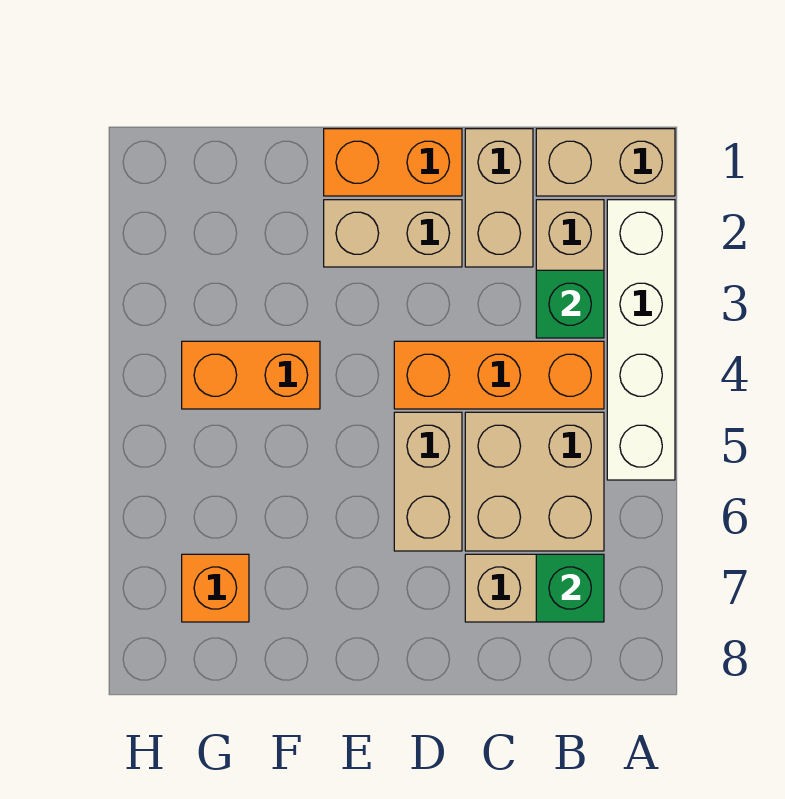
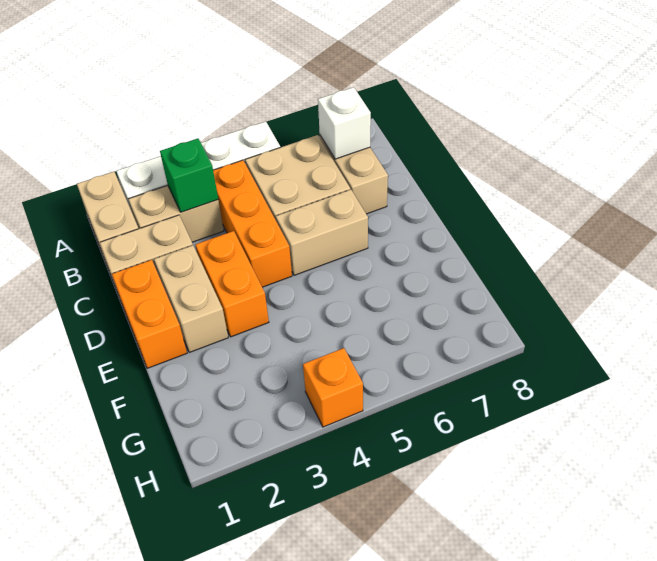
green 1x1 brick [536,554,604,622] -> white 1x1 brick [318,87,371,159]
orange 1x2 brick [182,341,320,409] -> orange 1x2 brick moved to [196,231,269,337]
orange 1x1 brick [182,554,249,622] -> orange 1x1 brick moved to [303,348,363,427]

